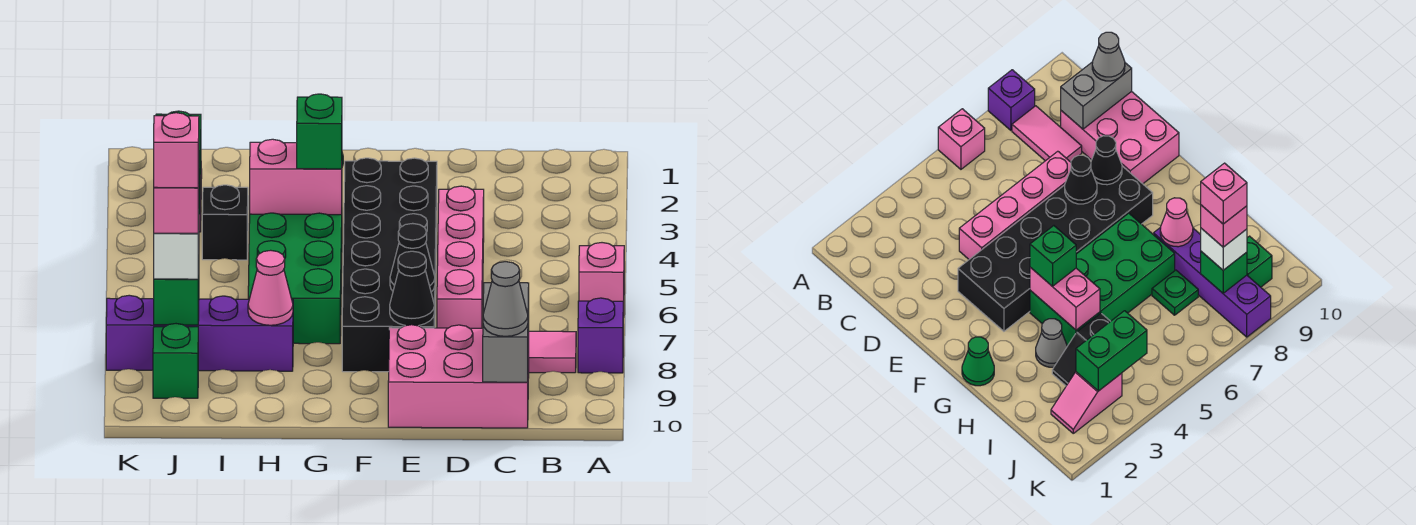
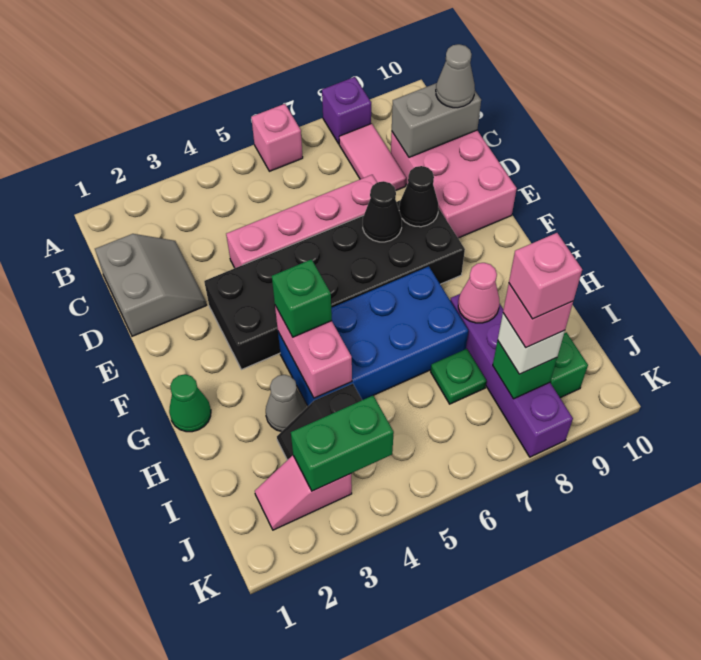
none -> grey 2x2 slope [95,234,206,336]
green 2x4 brick [248,213,342,344] -> blue 2x4 brick [278,266,468,406]

